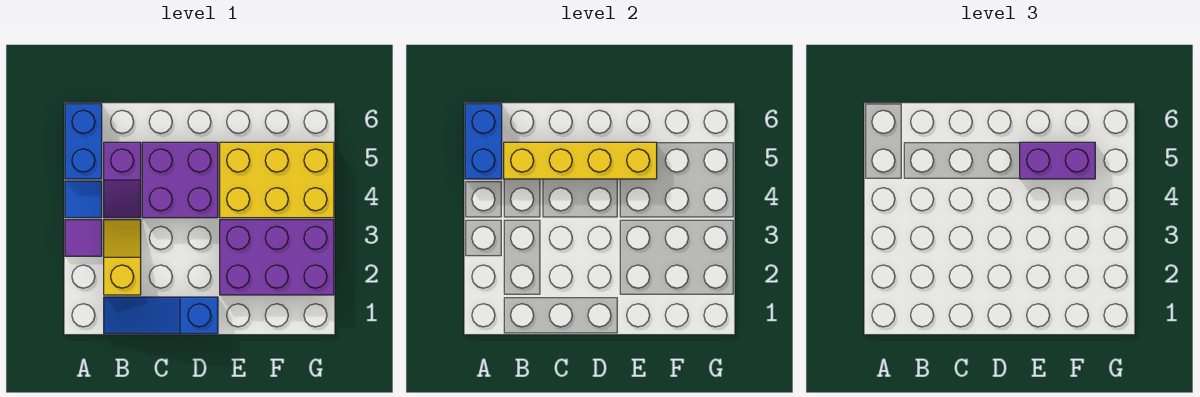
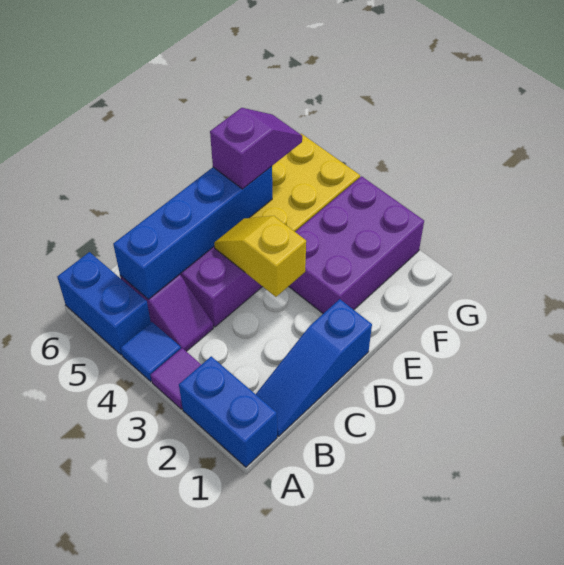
blue 1x2 brick [465,104,502,179] -> blue 1x2 brick moved to [179,356,277,467]
yellow 1x2 slope [104,220,141,295] -> yellow 1x2 slope moved to [214,216,306,297]
yellow 1x4 brick [504,142,657,179] -> blue 1x4 brick [113,166,272,299]
purple 1x2 brick [1020,142,1095,179] -> purple 1x2 slope [210,108,302,189]

